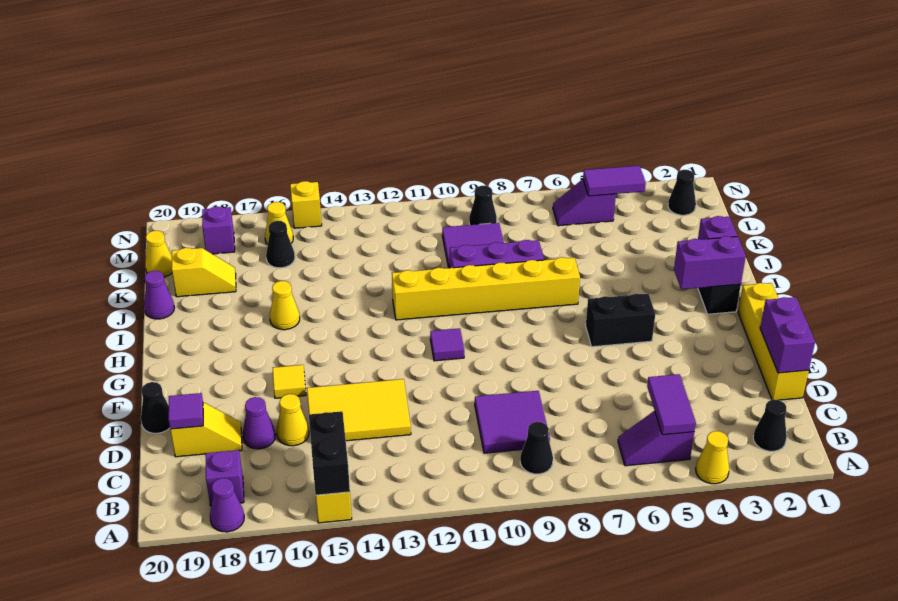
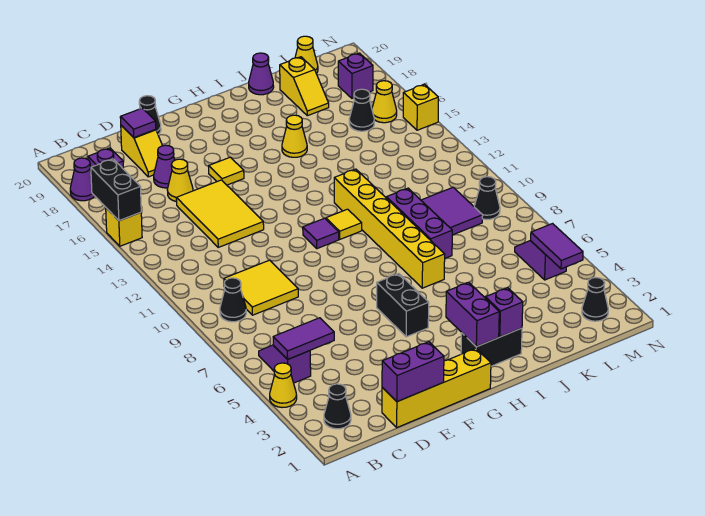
black 1x2 brick [309,411,350,495] -> black 1x2 brick turned to [91,159,141,221]
purple 2x2 tile [475,391,550,453] -> yellow 2x2 tile [224,260,298,315]
none -> yellow 1x1 tile [326,209,362,239]

